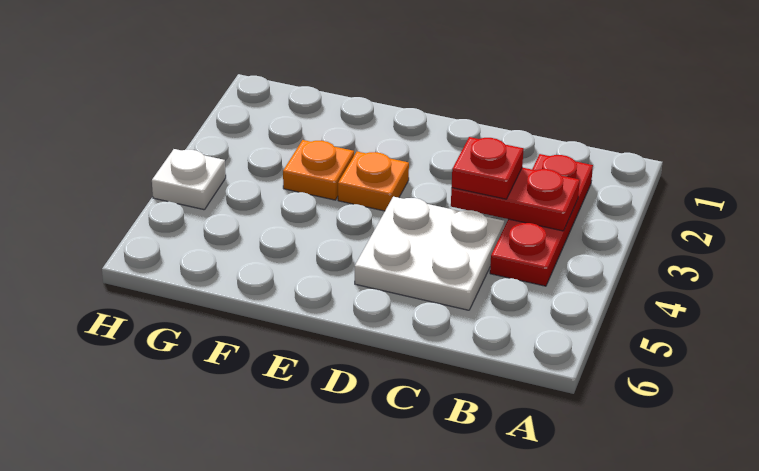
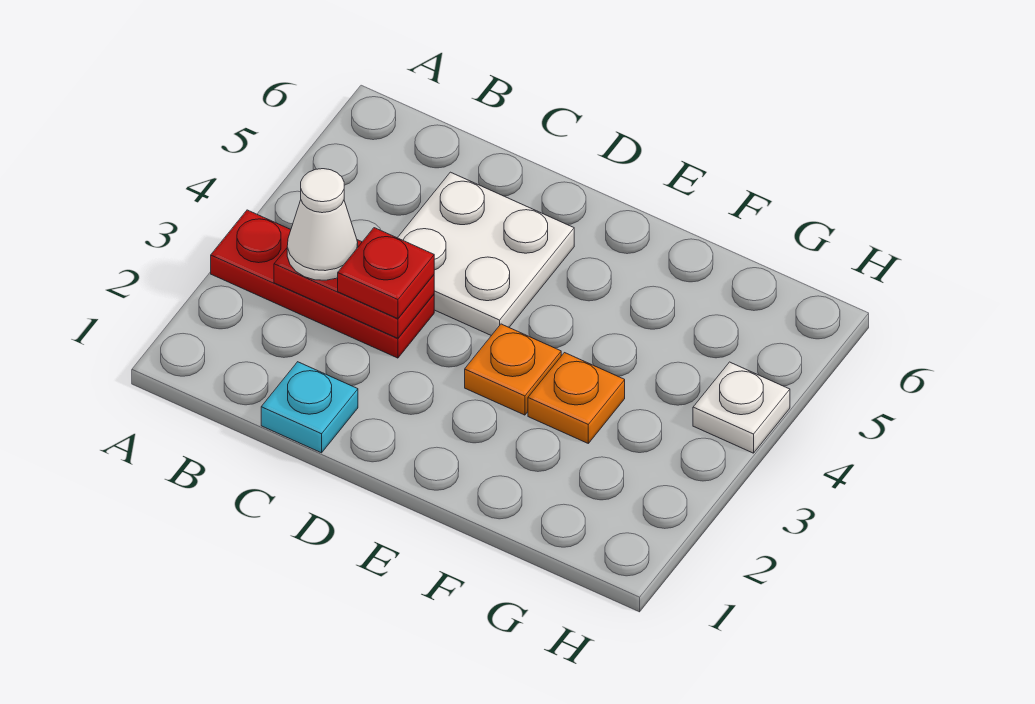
red 1x3 plate [490,154,593,286] -> red 1x3 plate turned to [211,210,434,358]
none -> white 1x1 cone [287,169,358,280]
none -> cyan 1x1 plate [261,362,358,453]

